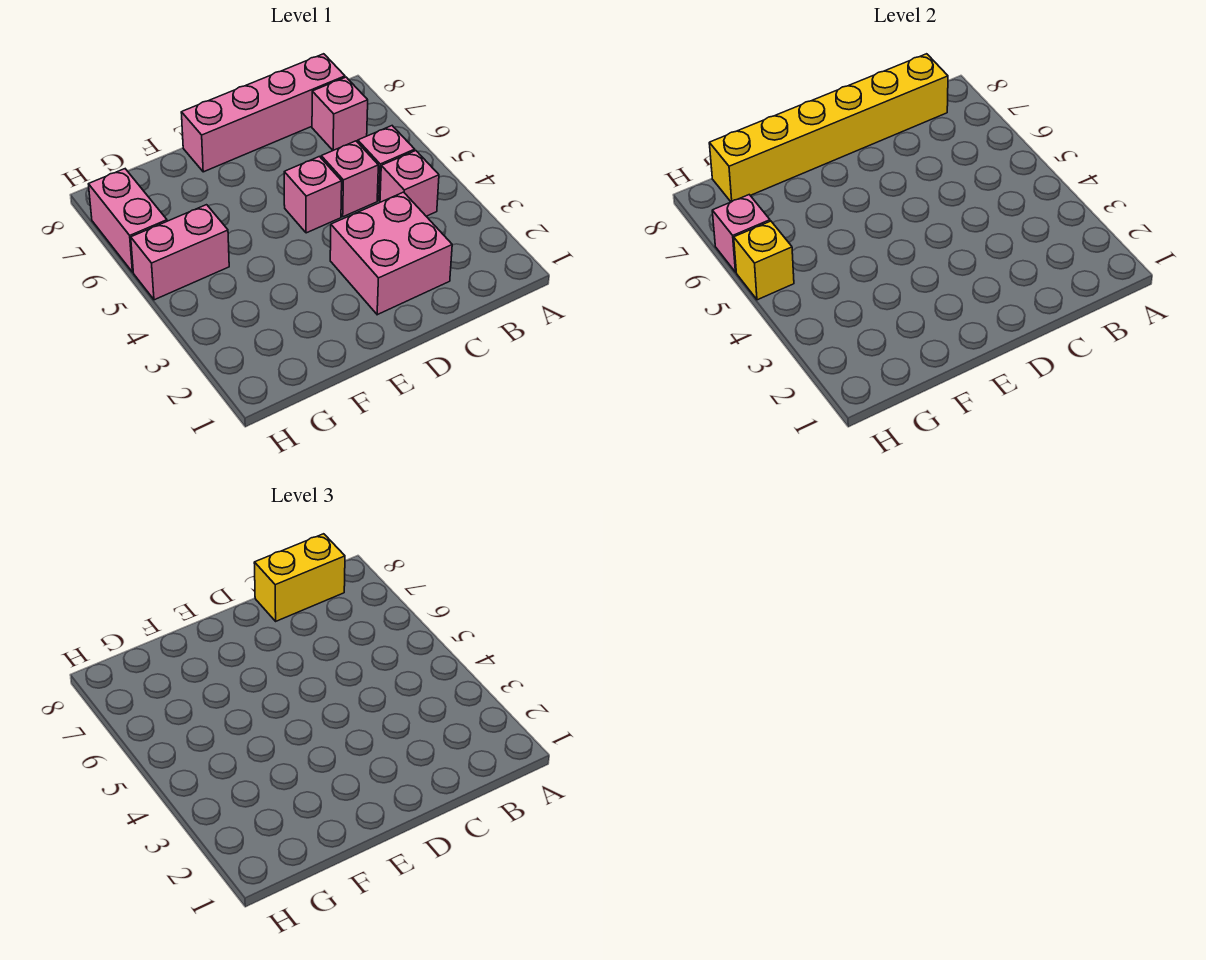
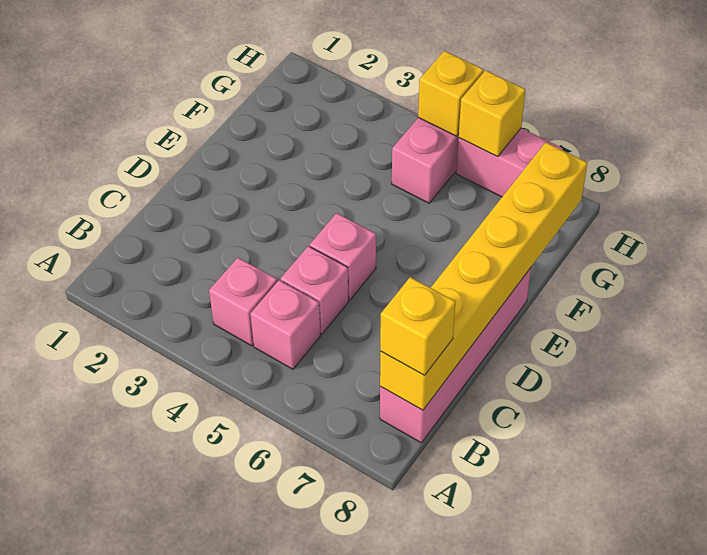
pink 1x1 brick [312,77,368,150] -> none
yellow 1x2 brick [254,534,345,621] -> yellow 1x1 brick [380,277,455,375]
pink 2x2 brick [330,192,452,315] -> none
pink 1x1 brick [712,195,770,272] -> yellow 1x1 brick [458,70,526,157]

